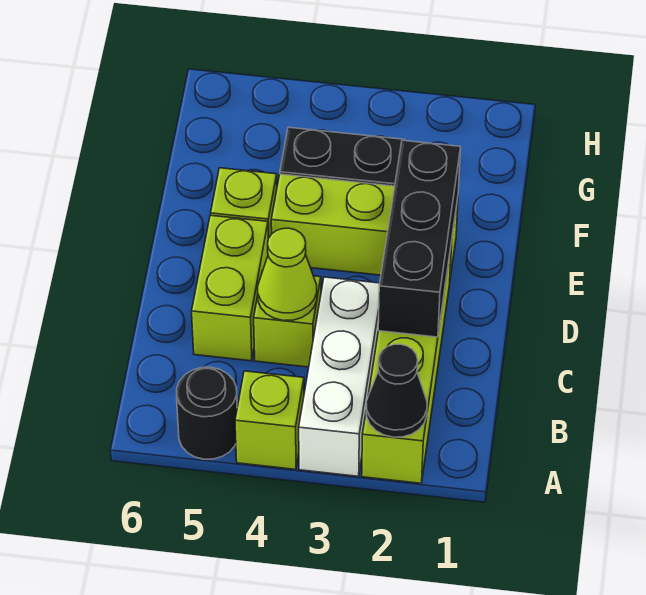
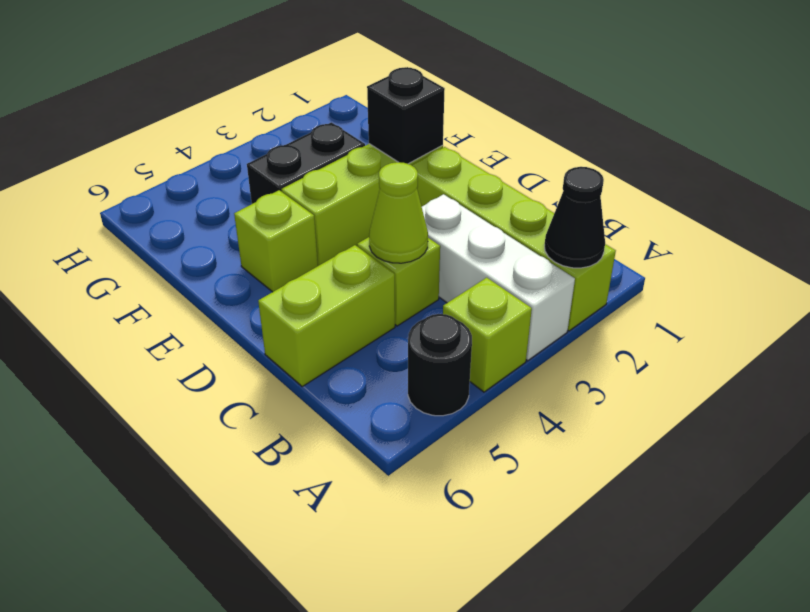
black 1x3 brick [378,140,461,337] -> black 1x1 brick [367,67,445,164]
lime 1x2 brick [192,215,268,361] -> lime 1x2 brick turned to [258,245,395,386]

